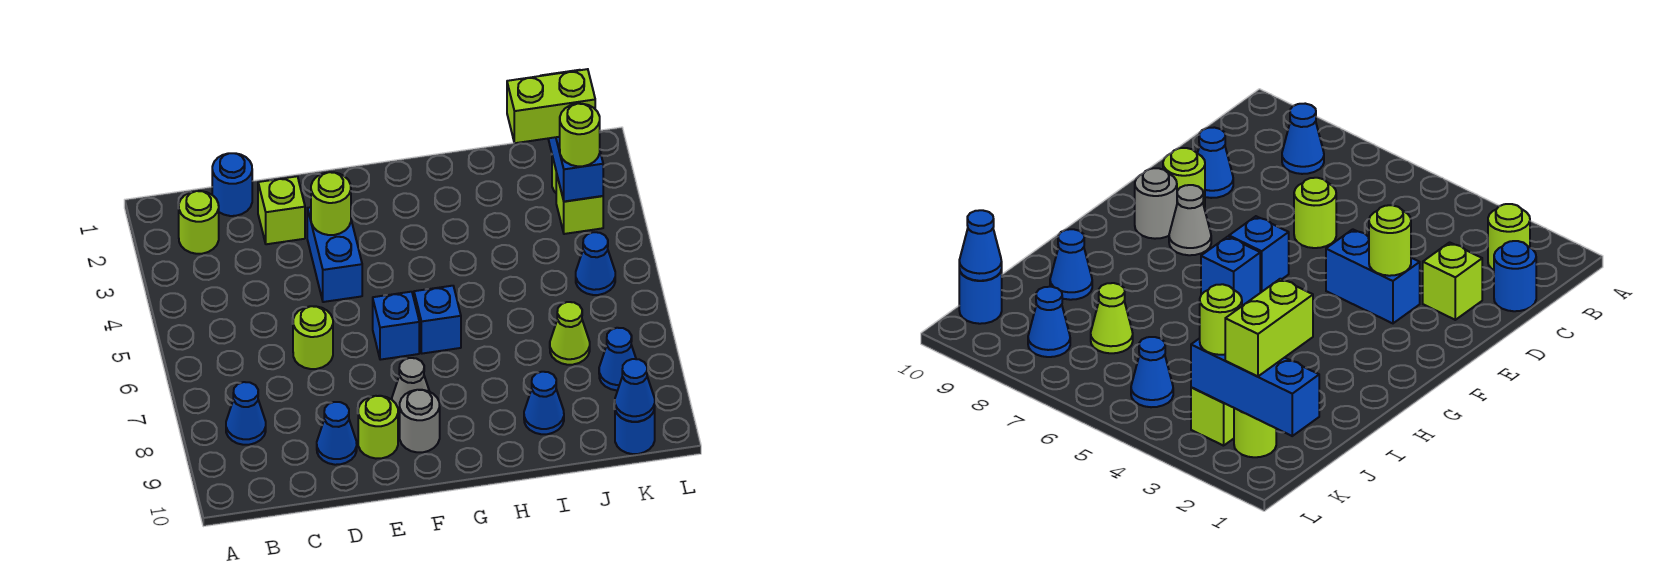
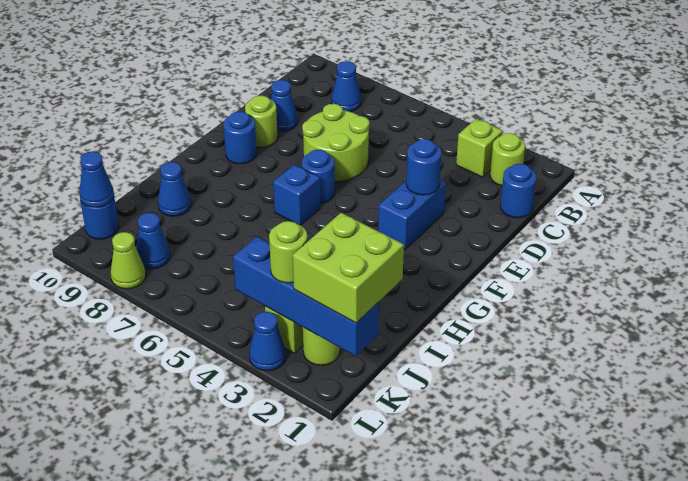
lime 1x1 brick [258,176,305,244] -> lime 1x1 brick moved to [456,119,503,177]
lime 1x1 round brick [293,306,333,369] -> lime 2x2 round brick [302,104,370,181]
blue 1x2 brick [307,207,362,302] -> blue 1x2 brick turned to [378,180,446,250]
lime 1x1 round brick [311,172,351,235] -> blue 1x1 round brick [406,139,441,195]
blue 1x1 brick [373,292,419,360] -> blue 1x1 round brick [302,150,335,203]
grey 1x1 cone [392,358,429,417] -> none
grey 1x1 round brick [400,390,440,452] -> blue 1x1 round brick [223,111,257,164]
lime 1x2 brick [507,69,595,143] -> lime 2x2 brick [293,213,404,323]
lime 1x1 cone [550,302,590,365] -> lime 1x1 cone moved to [111,232,146,289]
blue 1x3 brick [541,70,603,202] -> blue 1x4 brick [233,237,379,356]
blue 1x1 cone [576,232,615,295] -> blue 1x1 cone moved to [249,312,286,371]

